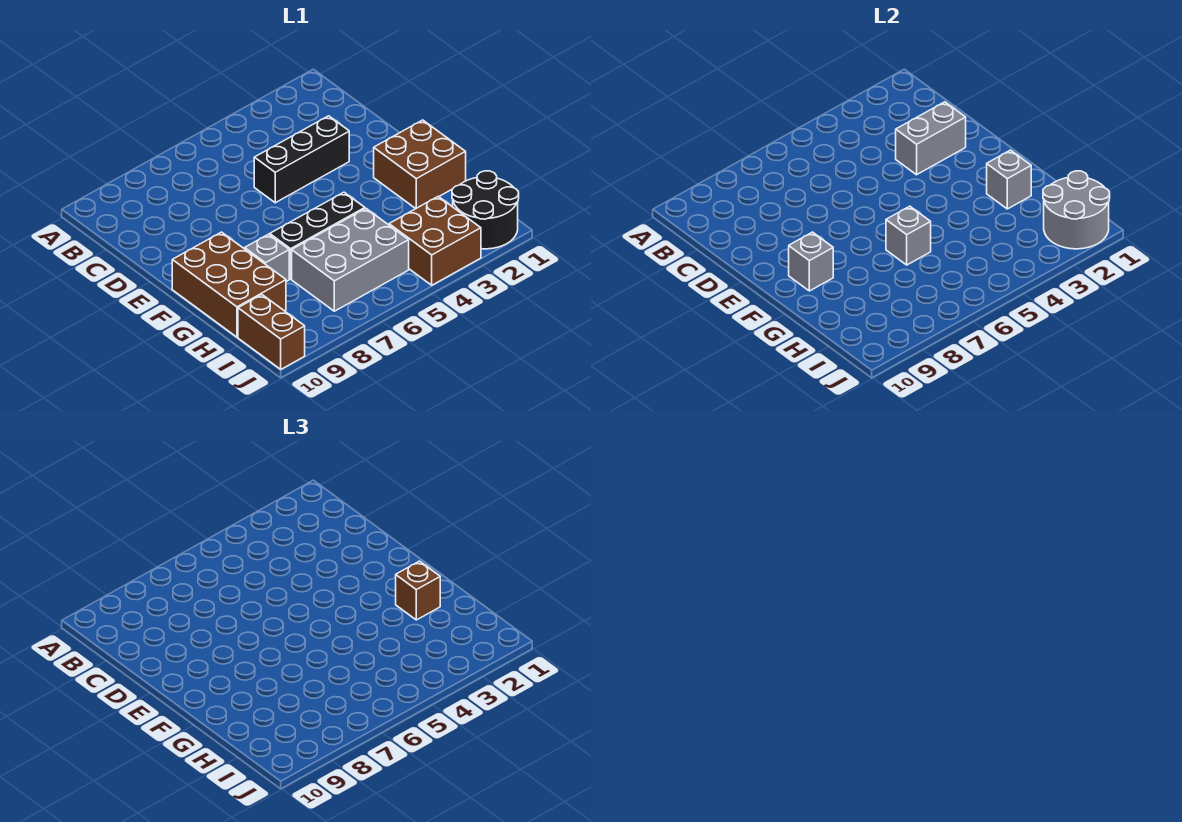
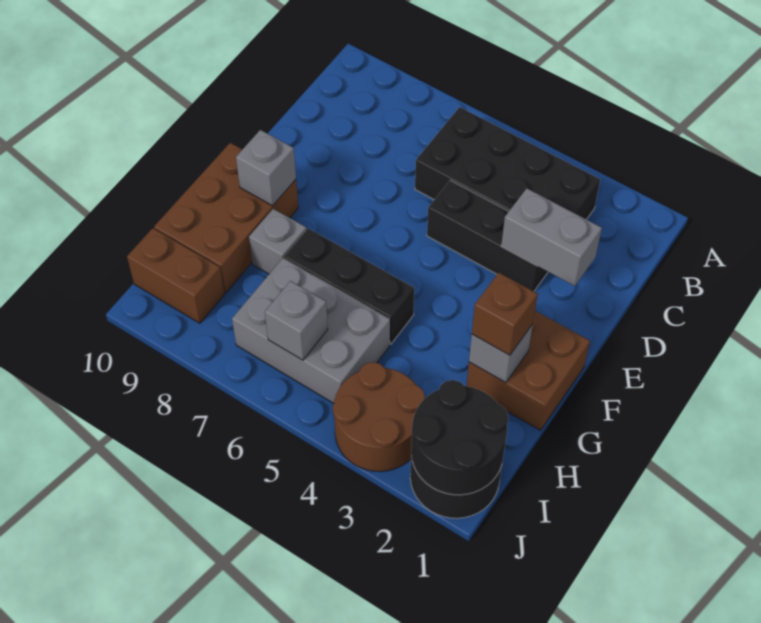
none -> black 2x4 brick [415,107,600,219]
grey 1x1 brick [886,206,931,265] -> grey 1x1 brick moved to [265,281,328,360]
grey 2x2 round brick [1043,171,1110,249] -> black 2x2 round brick [411,380,508,495]
brown 2x2 brick [389,197,481,285] -> brown 2x2 round brick [333,362,425,471]
brown 1x2 brick [238,295,305,369] -> brown 1x2 brick turned to [127,228,224,323]

